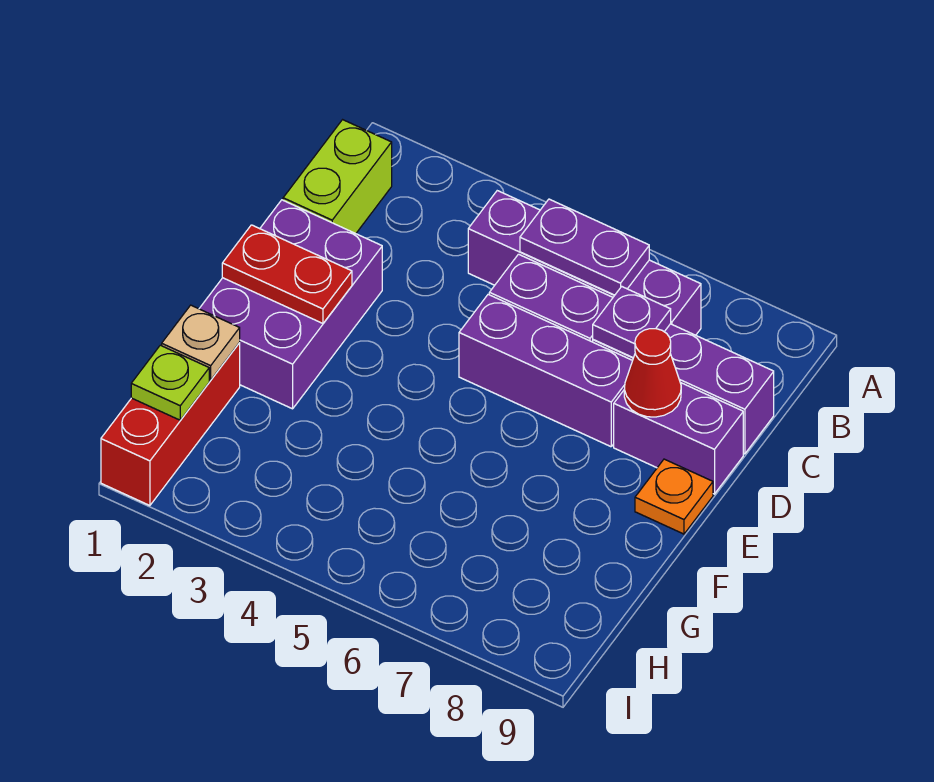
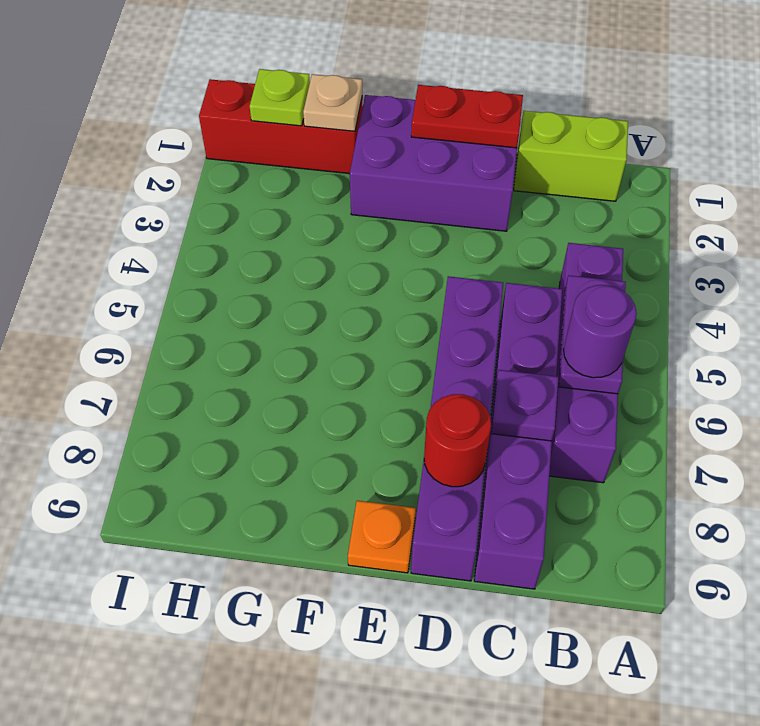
none -> purple 1x1 round brick [564,285,637,378]
red 1x1 cone [624,329,681,417] -> red 1x1 round brick [424,394,491,487]
red 1x2 plate [222,225,352,323] -> red 1x2 plate turned to [411,85,523,148]

